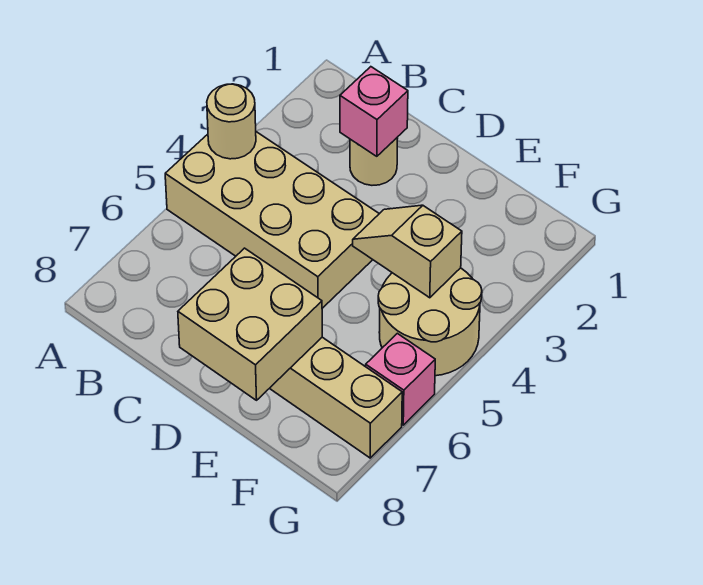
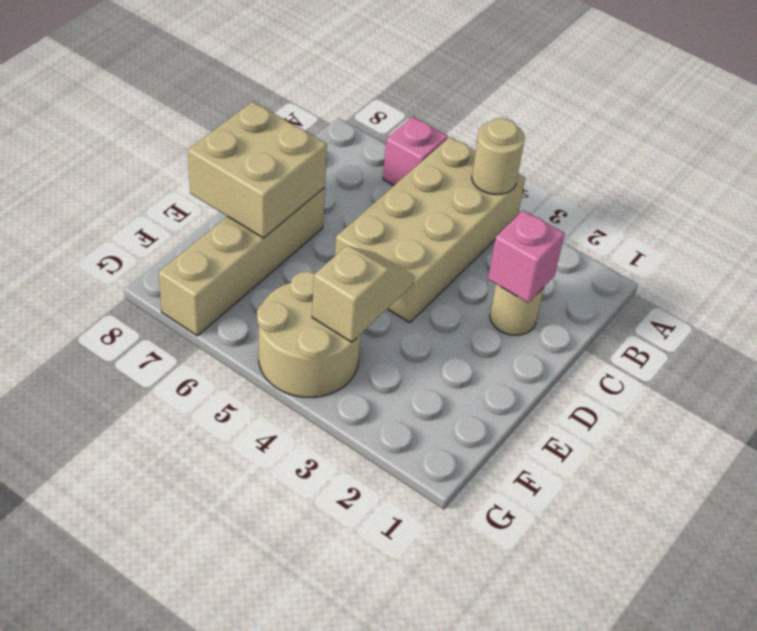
pink 1x1 brick [366,333,435,425] -> pink 1x1 brick moved to [383,117,448,185]

